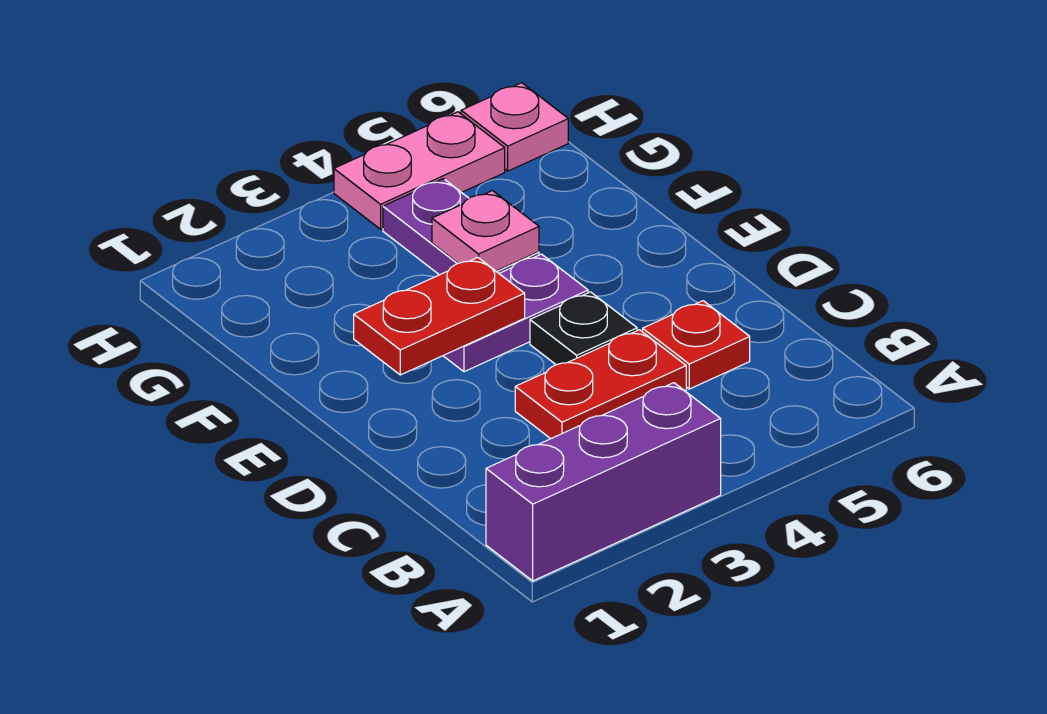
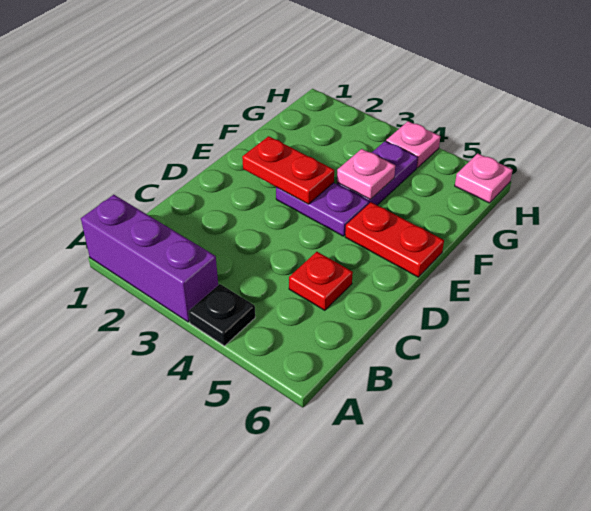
red 1x2 plate [515,330,686,439] -> red 1x2 plate moved to [345,202,444,277]
black 1x1 plate [530,292,637,365] -> black 1x1 plate moved to [188,284,255,346]
pink 1x2 plate [334,112,505,229] -> pink 1x1 plate [386,121,440,168]

